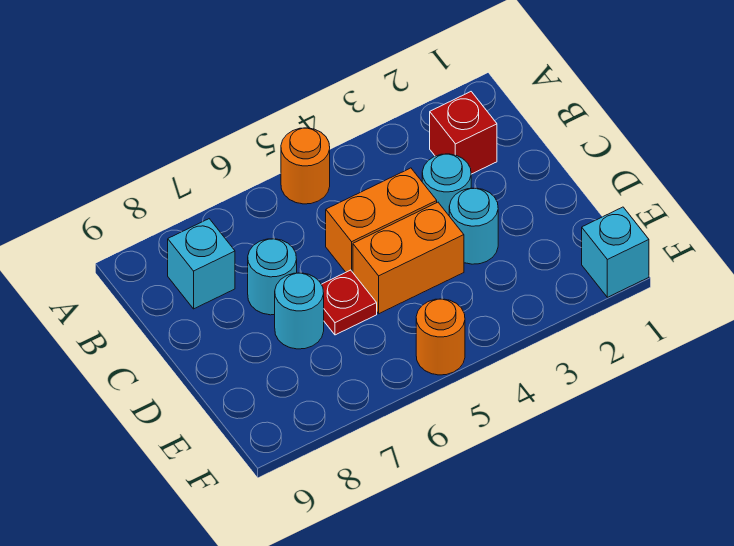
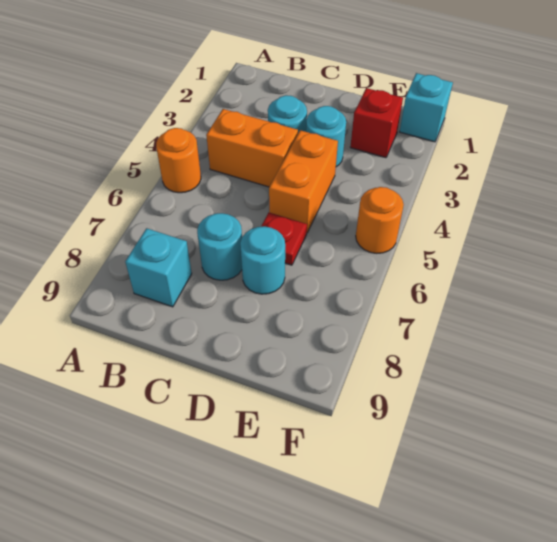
red 1x1 brick [430,92,497,174] -> red 1x1 brick moved to [350,88,403,158]
orange 1x2 brick [326,168,437,272] -> orange 1x2 brick turned to [206,109,298,187]

